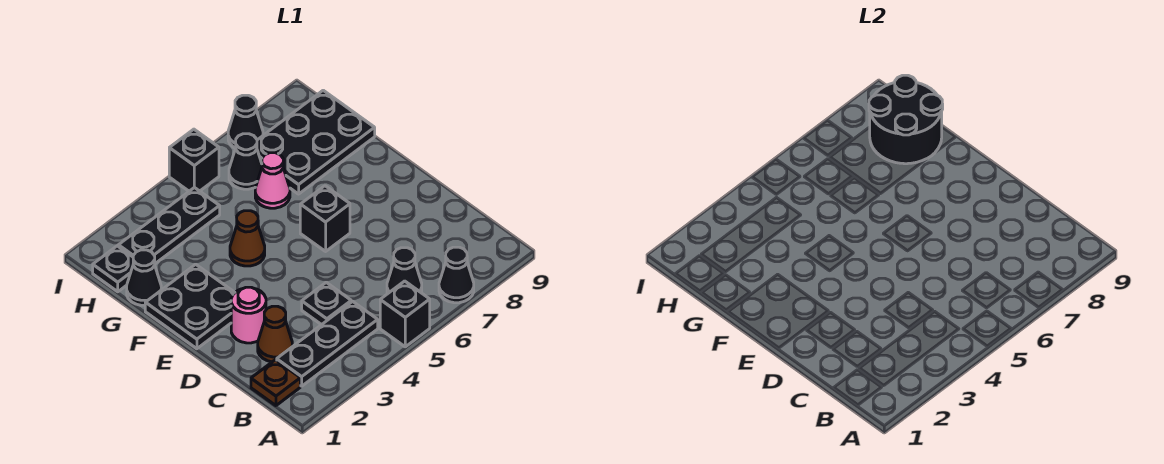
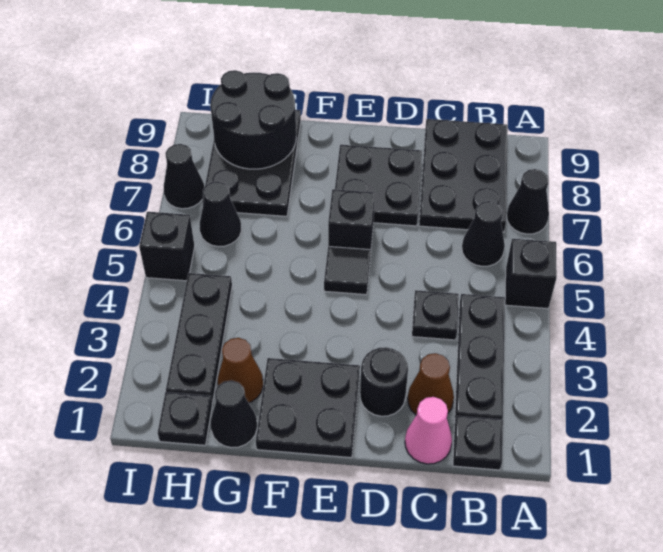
brown 1x1 plate [251,360,300,406] -> black 1x1 plate [453,416,503,470]
none -> black 2x3 plate [419,119,508,232]
pink 1x1 round brick [231,287,266,343] -> black 1x1 round brick [360,347,408,416]
none -> black 2x2 plate [335,145,422,226]
none -> black 1x1 tile [324,247,371,295]
brown 1x1 cone [230,211,265,266] -> brown 1x1 cone moved to [218,338,263,403]
pink 1x1 cone [255,153,290,208] -> pink 1x1 cone moved to [405,397,452,464]

